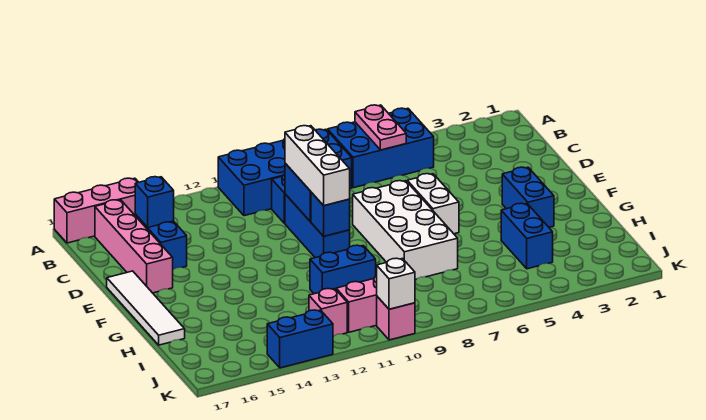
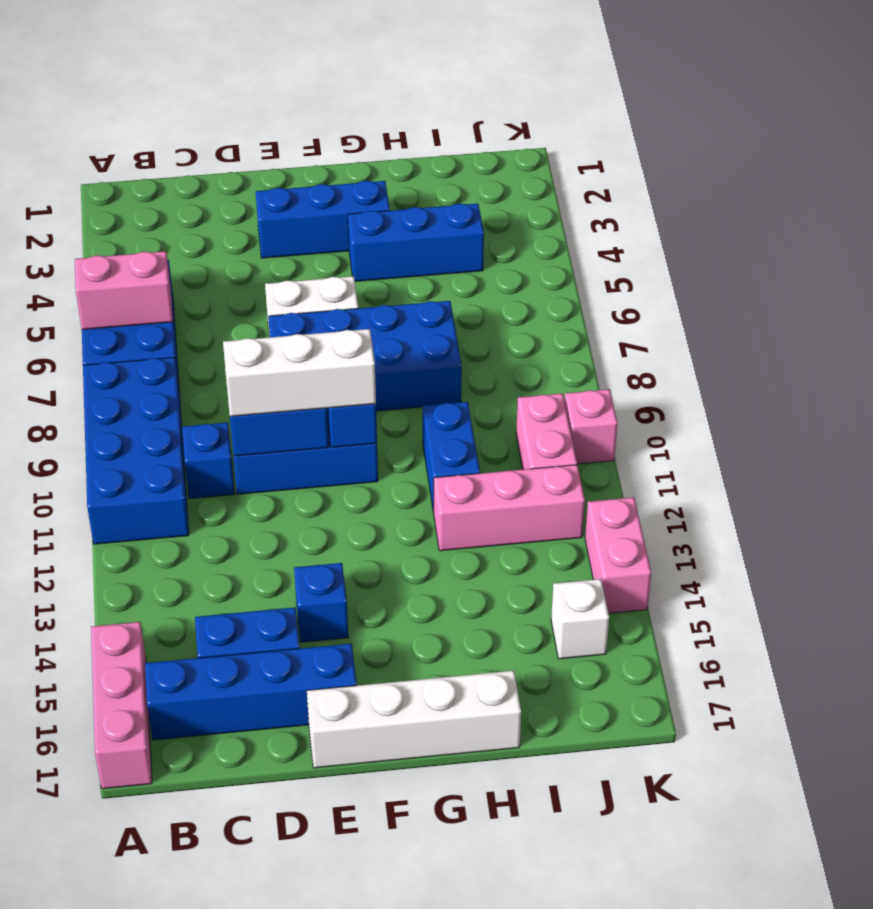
pink 1x2 plate [355,105,406,150] -> pink 1x2 brick [75,251,173,330]
pink 1x4 brick [95,200,173,293] -> blue 1x4 brick [145,644,357,740]
blue 1x1 brick [135,177,174,227] -> blue 1x1 brick moved to [294,563,348,642]
white 2x4 brick [353,181,458,280] -> blue 2x4 brick [268,301,462,411]
white 1x4 tile [107,271,185,345] -> white 1x4 brick [307,671,521,768]
blue 1x2 brick [502,167,554,227] -> blue 1x3 brick [256,181,390,258]
blue 1x2 brick [501,203,553,269] -> blue 1x3 brick [348,204,484,281]
pink 1x1 brick [309,289,347,336] -> pink 1x3 brick [434,465,585,551]
white 1x1 brick [377,258,415,309] -> white 1x1 brick moved to [551,579,609,659]
blue 1x2 brick [267,310,333,368] -> pink 1x2 brick [585,497,651,613]

